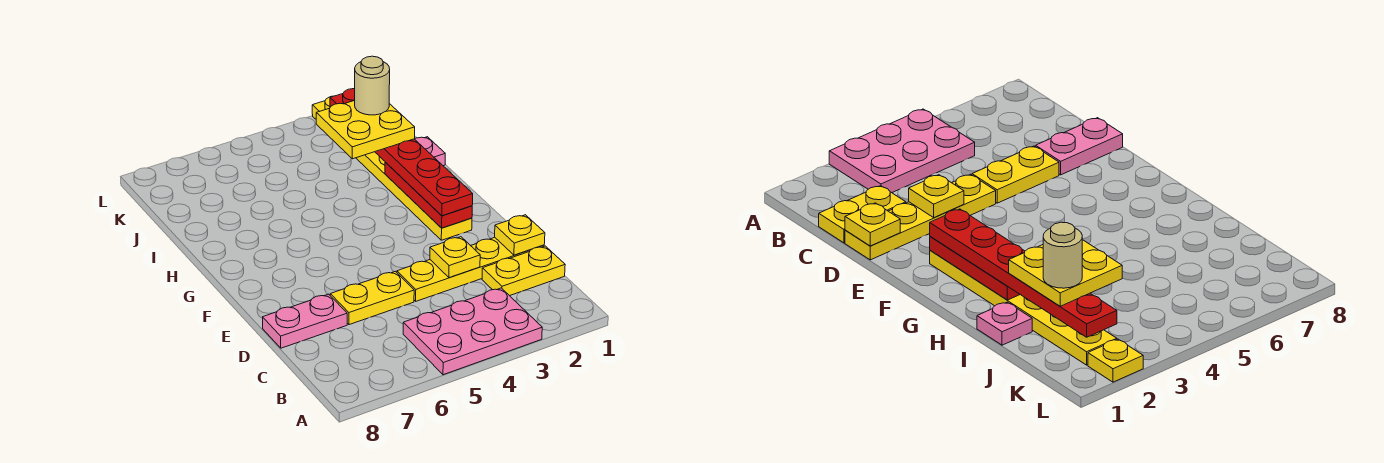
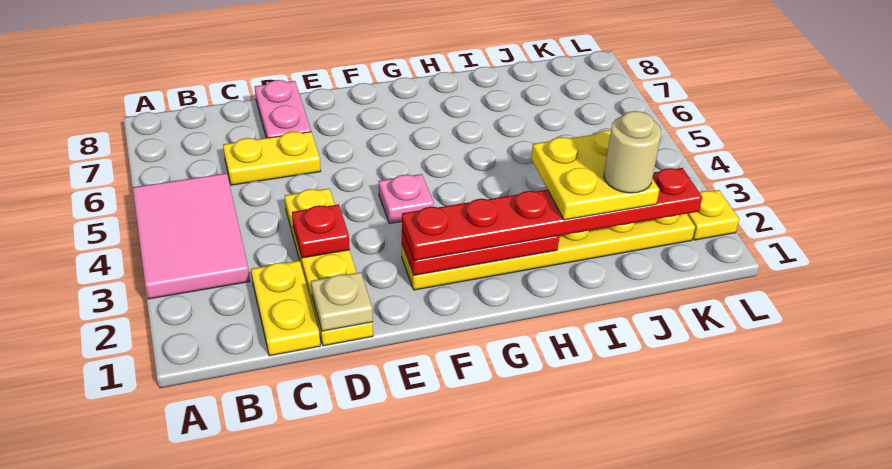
pink 2x3 plate [403,288,542,375] -> pink 2x3 tile [133,173,250,299]
yellow 1x1 plate [495,215,545,255] -> tan 1x1 plate [311,272,373,331]
yellow 1x1 plate [430,237,480,278] -> red 1x1 plate [292,204,350,258]
yellow 1x2 plate [330,271,414,325] -> yellow 1x2 plate turned to [223,132,321,185]
pink 1x1 plate [415,137,445,166] -> pink 1x1 plate moved to [379,174,434,224]

